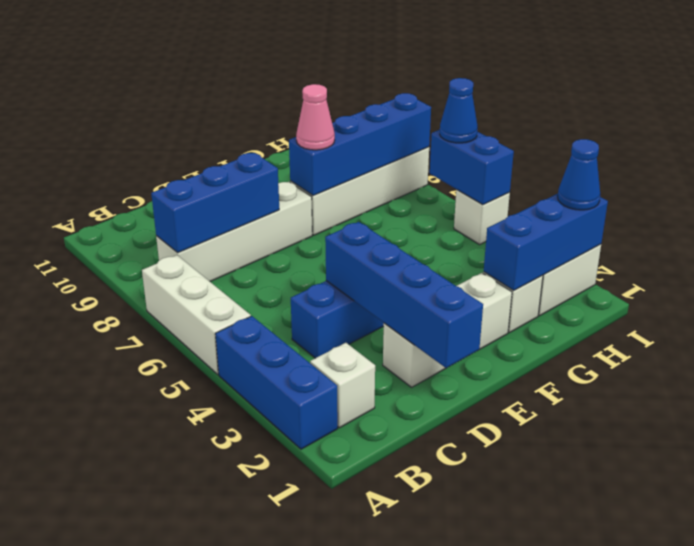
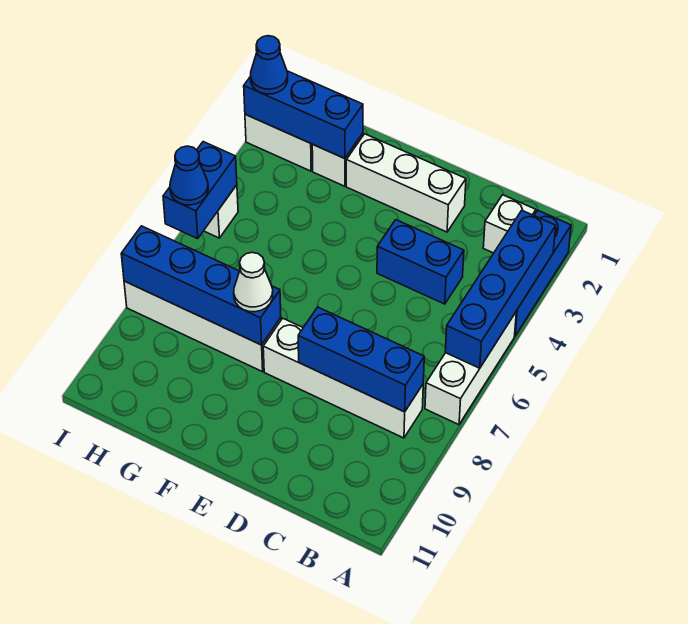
blue 1x4 brick [325,222,483,368] -> blue 1x4 brick moved to [445,210,556,368]
pink 1x1 cone [296,84,335,150] -> white 1x1 cone [234,253,273,312]

